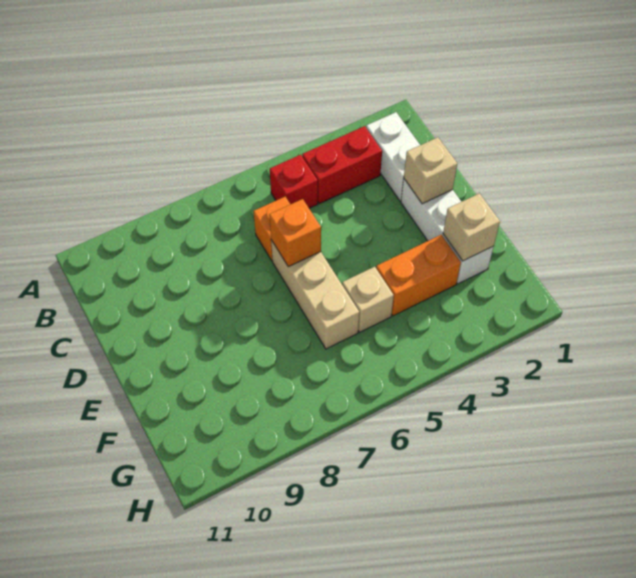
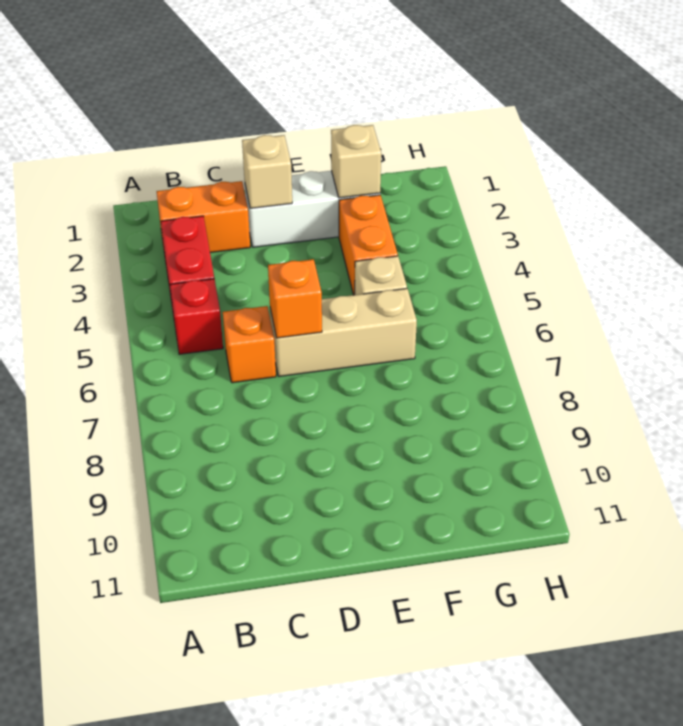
white 1x2 brick [366,112,420,201] -> orange 1x2 brick [157,181,250,254]

